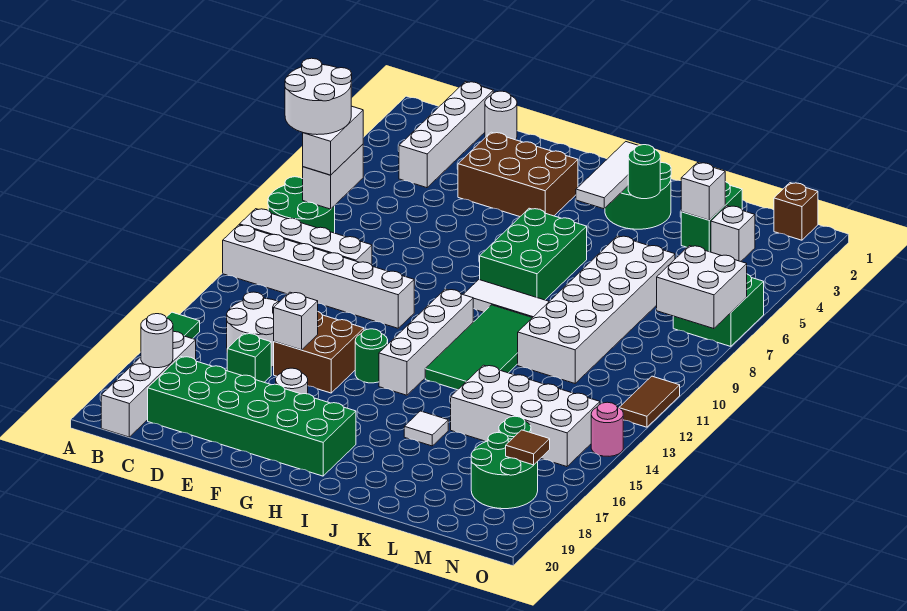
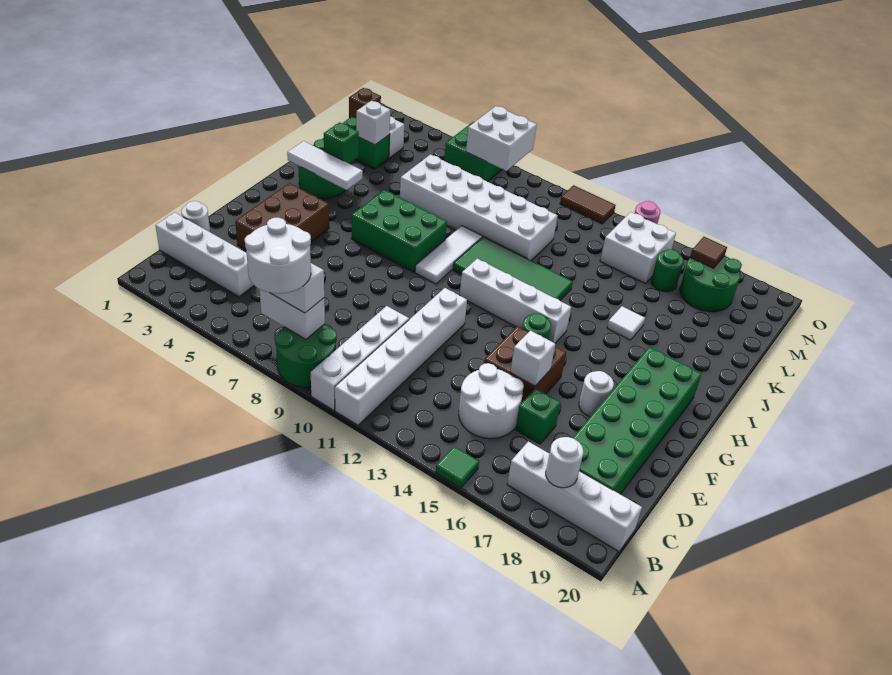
green 1x1 round brick [628,145,660,199] -> green 1x1 brick [324,122,359,163]
white 2x4 brick [451,365,600,467] -> white 2x2 brick [600,212,676,283]

